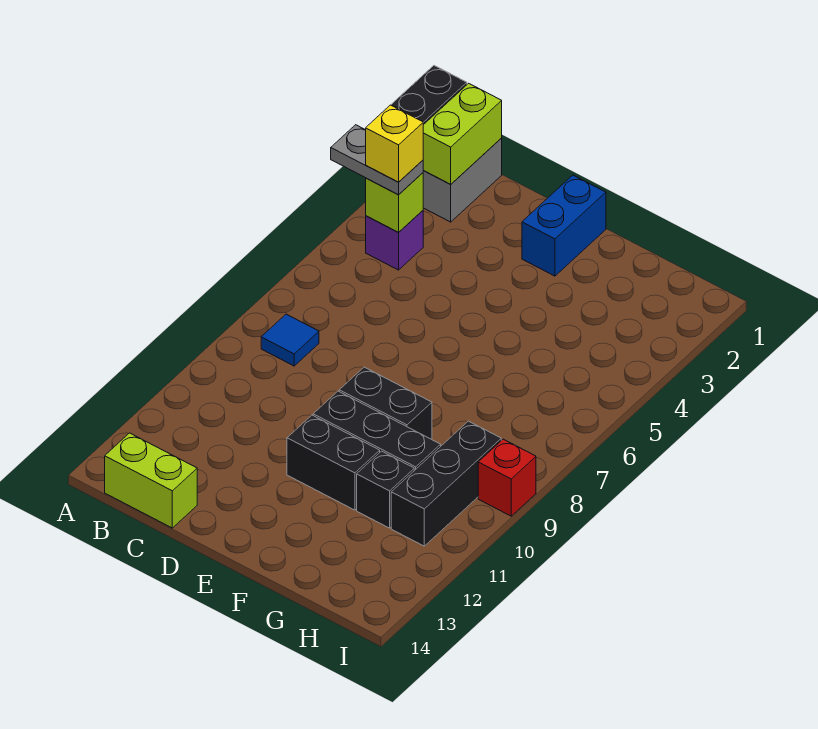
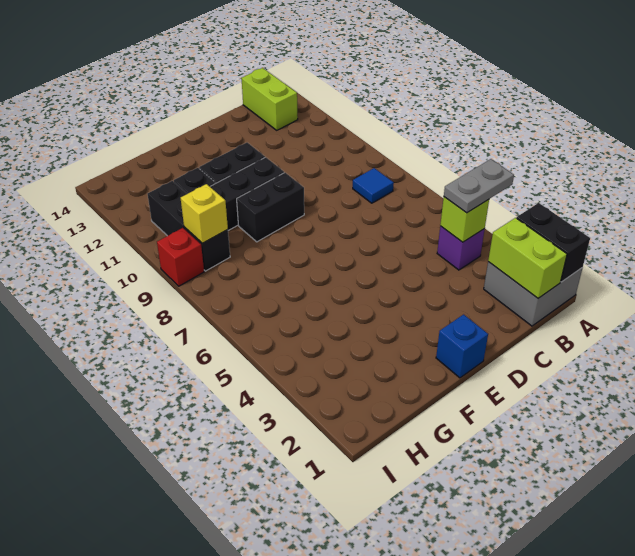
yellow 1x1 brick [366,105,423,182] -> yellow 1x1 brick moved to [181,184,228,243]
lime 1x2 brick [105,433,197,528] -> lime 1x2 brick turned to [242,68,298,130]
blue 1x2 brick [522,175,606,276] -> blue 1x1 brick [436,314,488,378]

